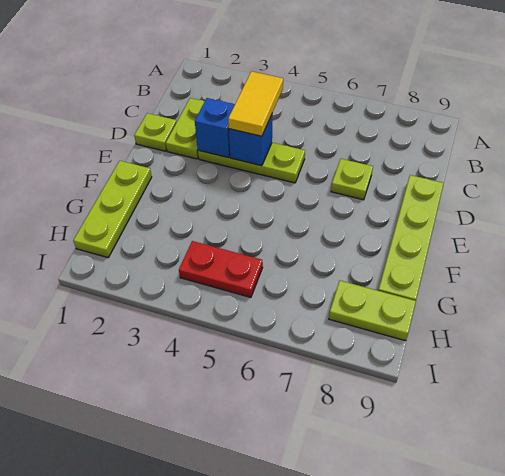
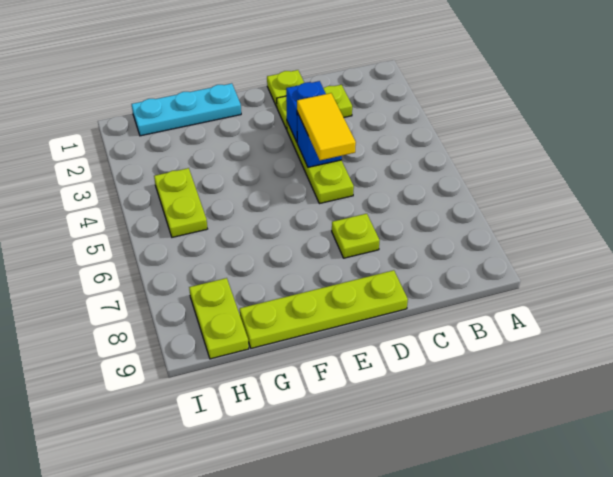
yellow 1x2 tile [228,71,283,136] -> yellow 1x2 tile turned to [297,93,356,160]
lime 1x3 plate [73,161,152,258] -> cyan 1x3 plate [132,83,241,136]
red 1x2 plate [179,241,263,297] -> lime 1x2 plate [154,168,207,237]

